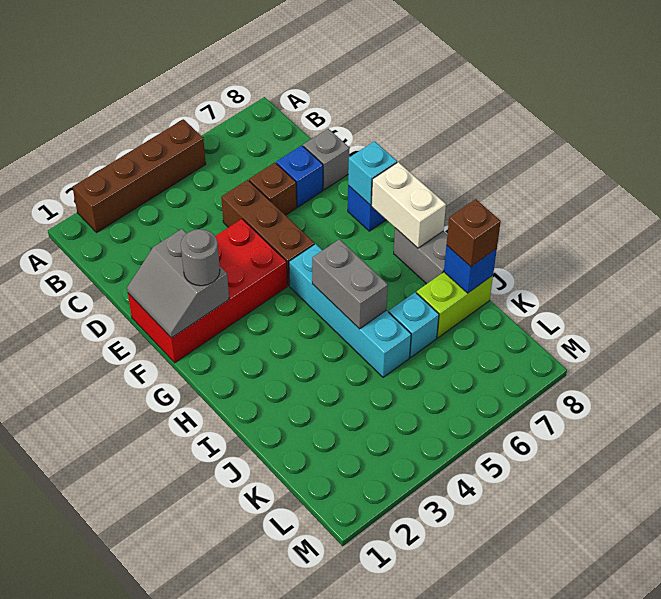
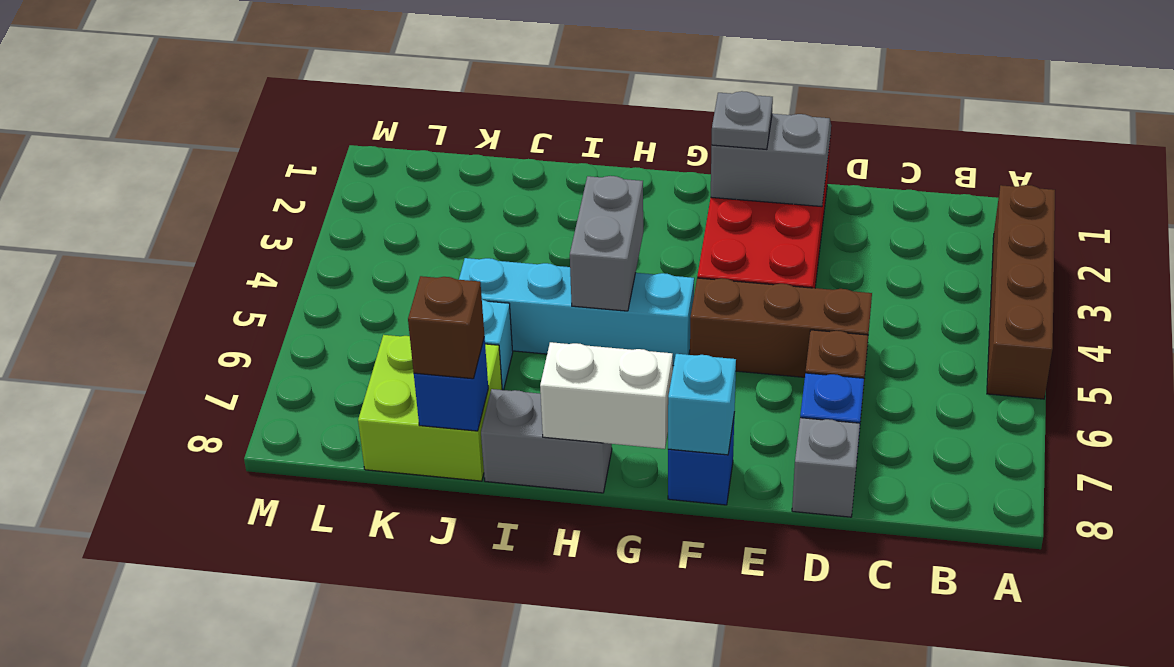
grey 1x1 round brick [181,229,220,286] -> grey 1x1 plate [712,91,773,149]
grey 1x2 brick [312,239,388,329] -> grey 1x2 brick turned to [570,176,643,311]
lime 1x2 brick [416,272,493,338] -> lime 2x2 brick [358,335,502,481]

